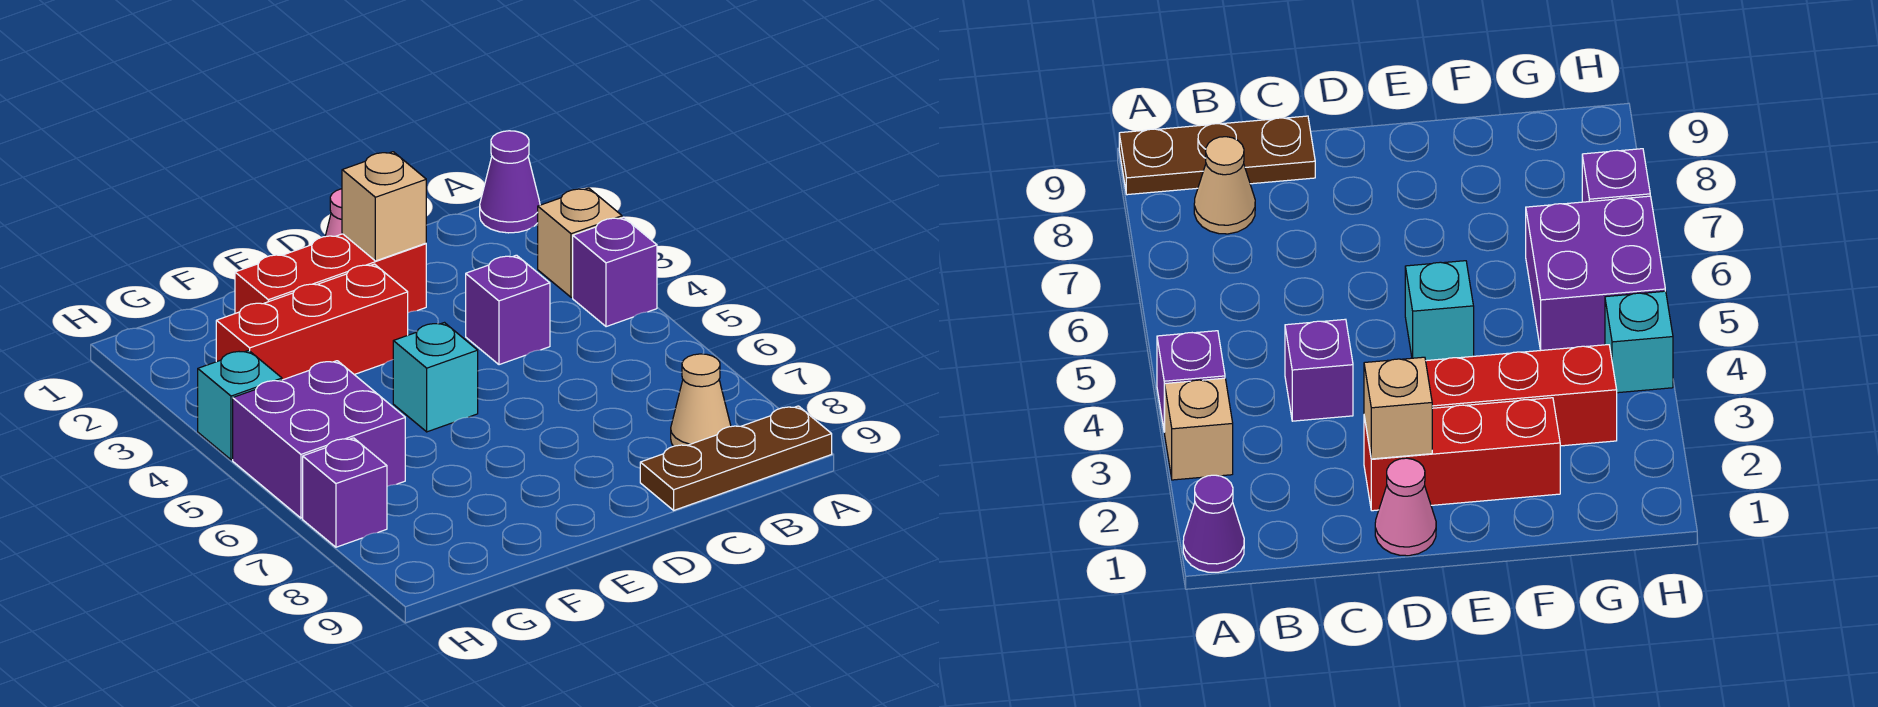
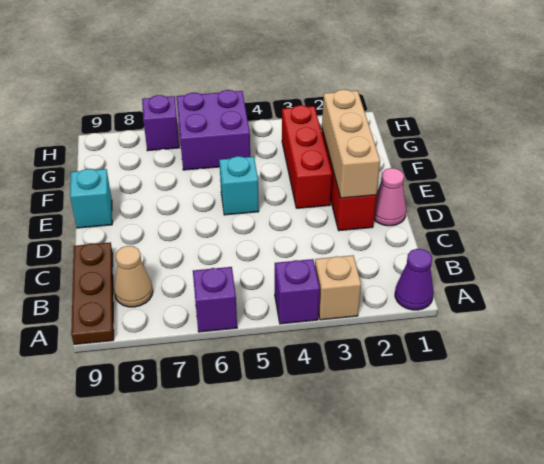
purple 1x1 brick [466,255,550,365] -> purple 1x1 brick moved to [193,267,237,332]
tan 1x1 brick [342,152,426,261] -> tan 1x3 brick [322,90,380,198]
cyan 1x1 brick [198,350,282,460] -> cyan 1x1 brick moved to [70,169,112,228]

